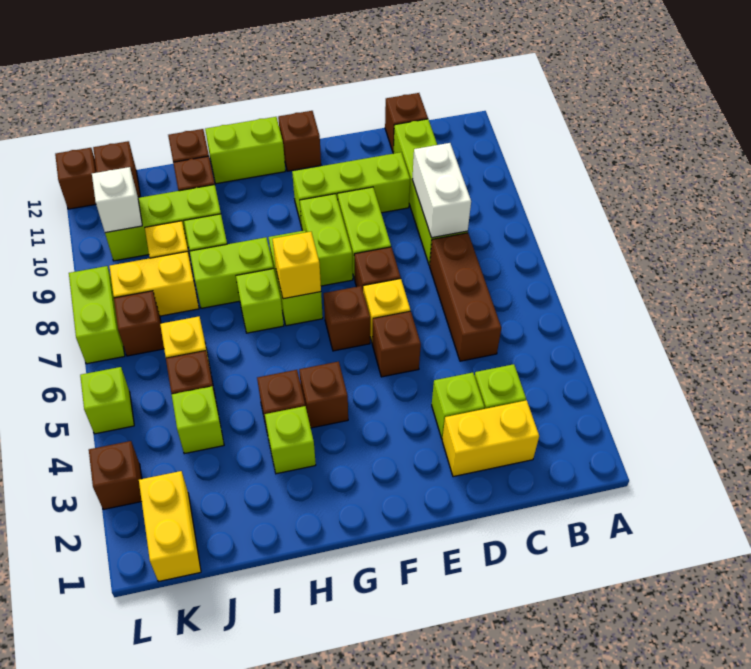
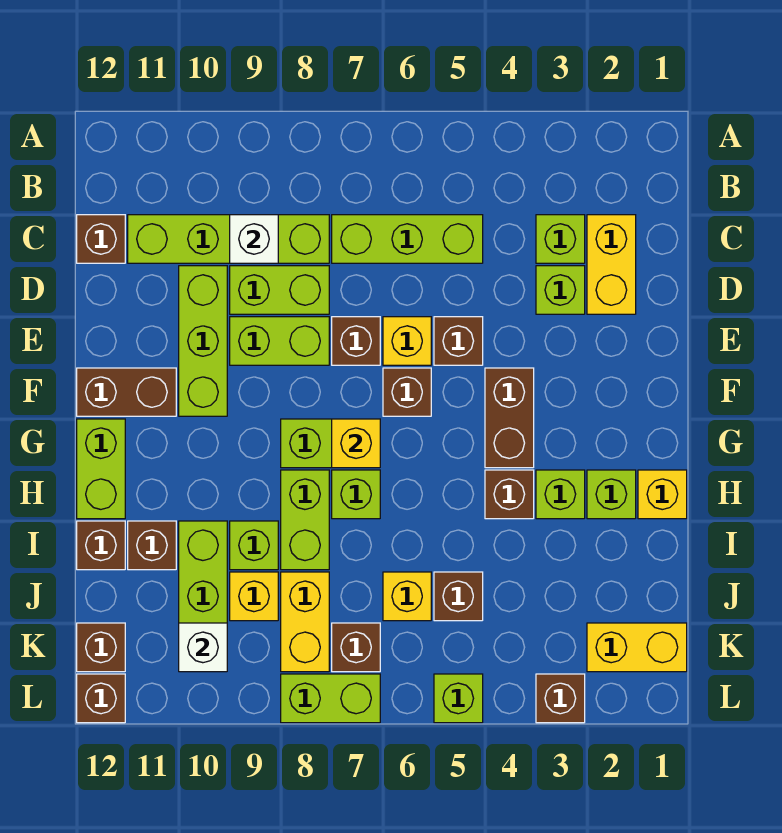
brown 1x3 brick [430,233,501,361] -> lime 1x3 brick [332,215,483,263]
white 1x2 brick [412,143,471,238] -> white 1x1 brick [230,215,278,263]
lime 1x2 brick [300,194,353,286] -> lime 1x2 brick moved to [230,266,329,314]
brown 1x1 brick [278,111,321,171] -> brown 1x2 brick [77,368,176,416]
brown 1x1 brick [299,362,348,428] -> brown 1x2 brick [485,368,534,468]
none -> yellow 1x1 brick [638,470,687,519]
lime 1x1 brick [172,386,224,454] -> lime 1x1 brick moved to [587,470,636,519]

